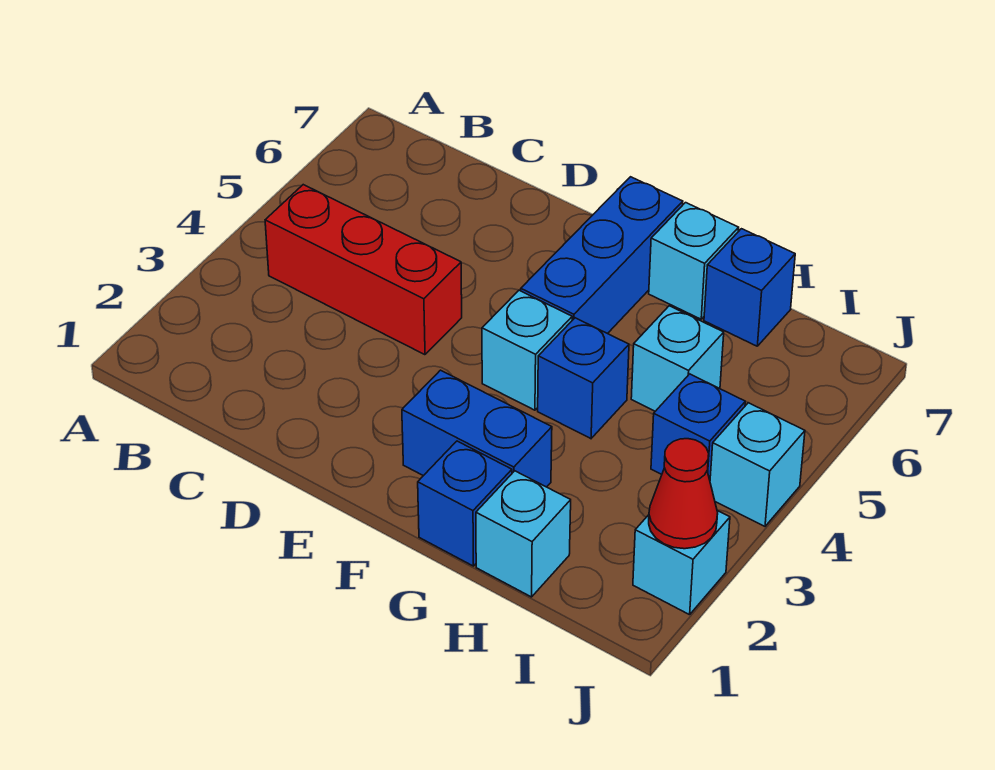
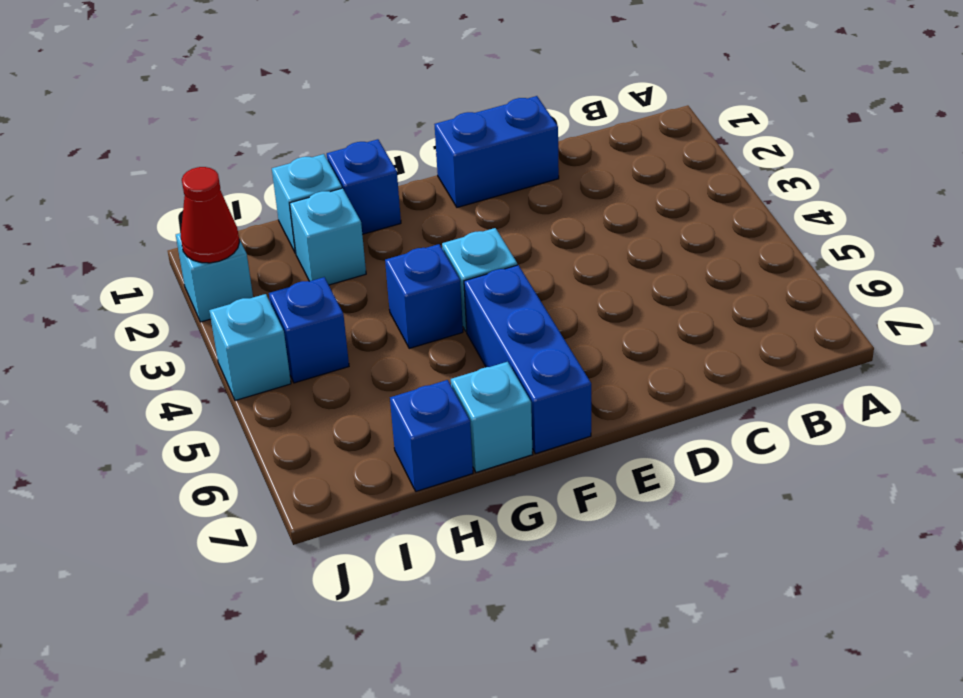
red 1x3 brick [265,185,462,355] -> none
blue 1x2 brick [402,370,552,487] -> blue 1x2 brick moved to [435,96,559,207]
cyan 1x1 brick [631,306,724,411] -> cyan 1x1 brick moved to [290,188,366,285]

